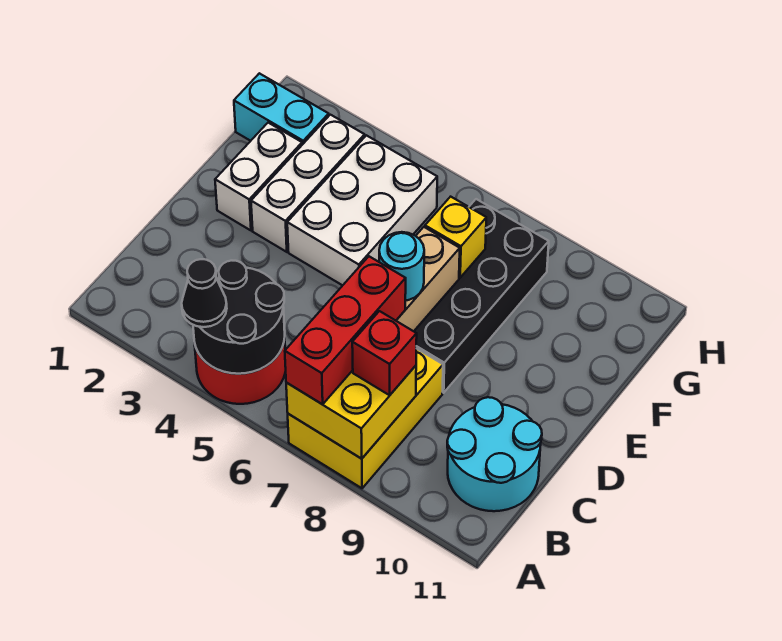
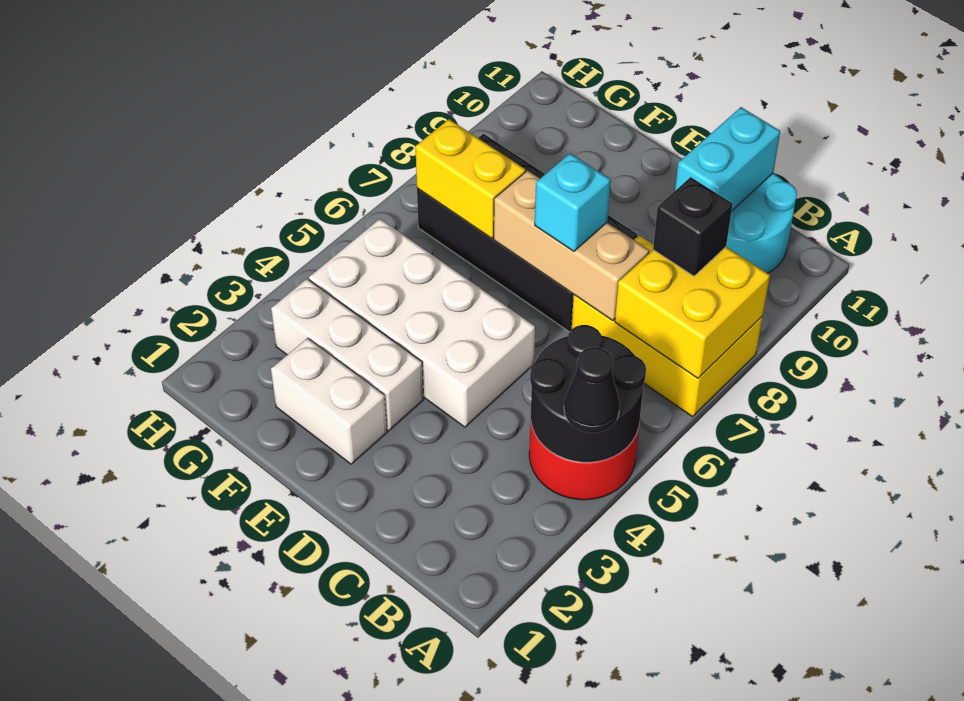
red 1x3 brick [285,256,406,404] -> none
red 1x1 brick [352,311,417,395] -> black 1x1 brick [653,177,732,276]
cyan 1x1 round brick [379,232,424,300] -> cyan 1x1 brick [535,153,610,251]
white 2x3 brick [287,135,437,285] -> white 2x4 brick [309,219,535,427]
yellow 1x1 brick [425,197,486,278] -> yellow 1x2 brick [415,119,526,238]
cyan 1x2 brick [234,73,329,145] -> cyan 1x2 brick moved to [675,107,780,210]

